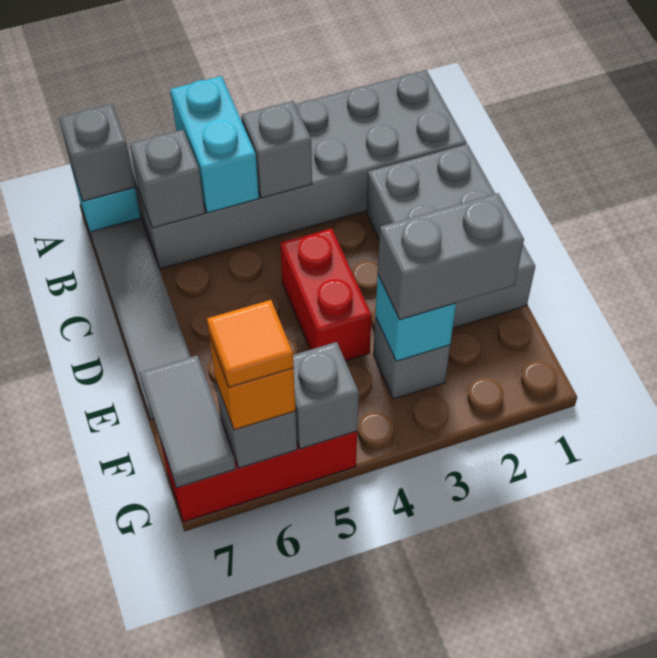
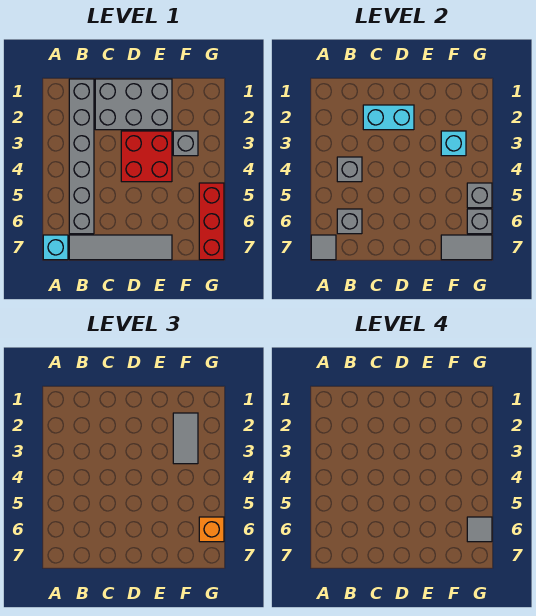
grey 2x6 brick [128,70,467,269] -> grey 1x6 brick [69,79,94,234]
cyan 1x2 brick [170,76,259,213] -> cyan 1x2 brick moved to [363,105,414,130]
grey 1x1 brick [59,104,135,201] -> grey 1x1 tile [311,235,336,260]
red 1x2 brick [280,228,372,361] -> red 2x2 brick [121,131,172,182]
grey 1x2 brick [378,193,524,320] -> grey 1x2 tile [173,413,198,464]
orange 1x1 tile [207,300,294,387] -> grey 1x1 tile [467,517,492,542]

